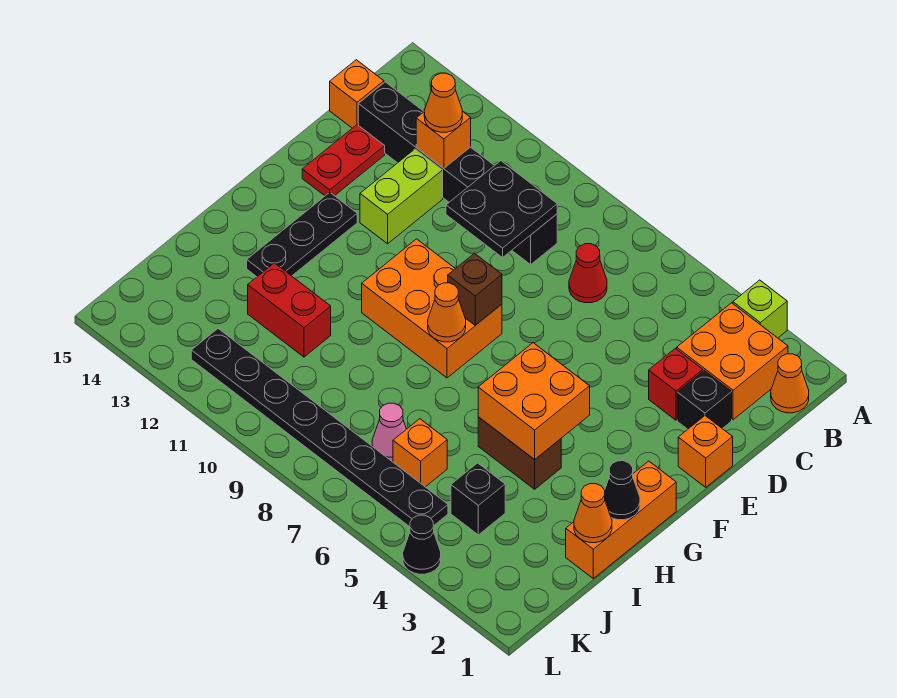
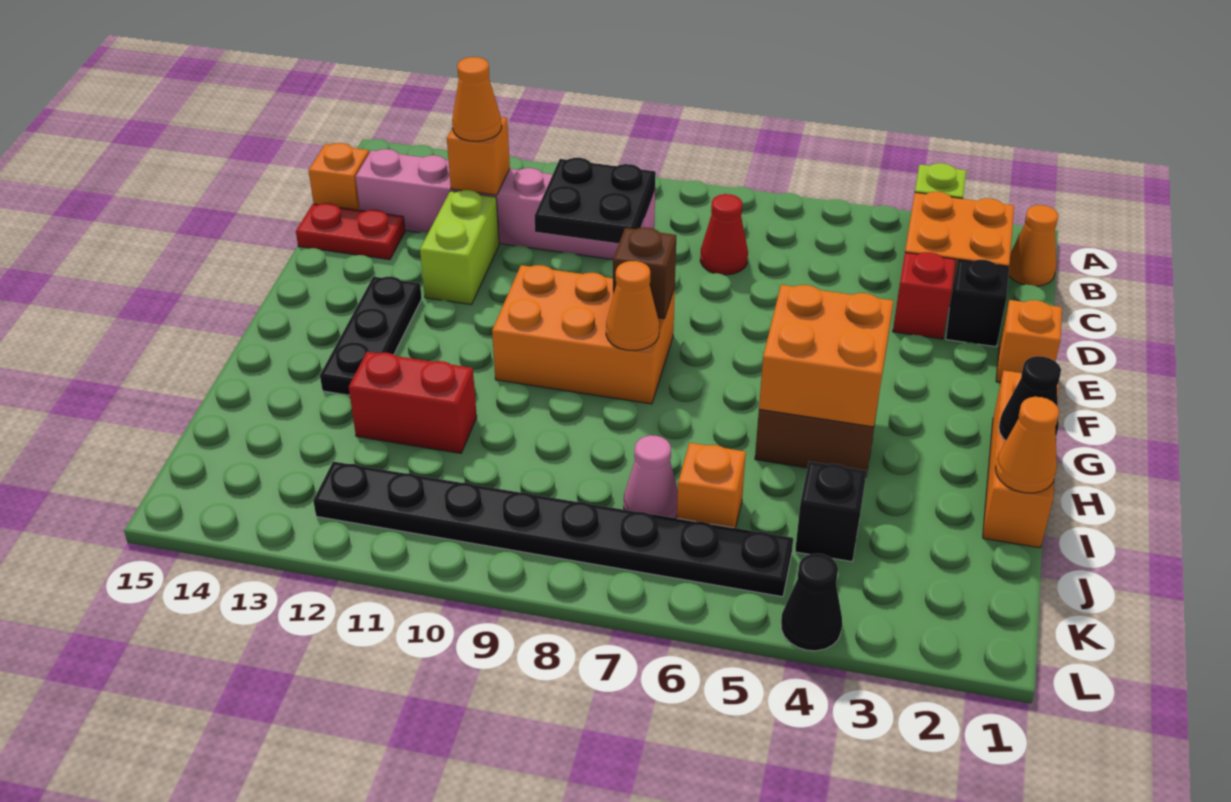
black 1x6 brick [358,82,557,265] -> pink 1x6 brick [356,149,655,259]
red 1x2 plate [302,125,385,196] -> red 1x2 plate turned to [296,203,405,260]

